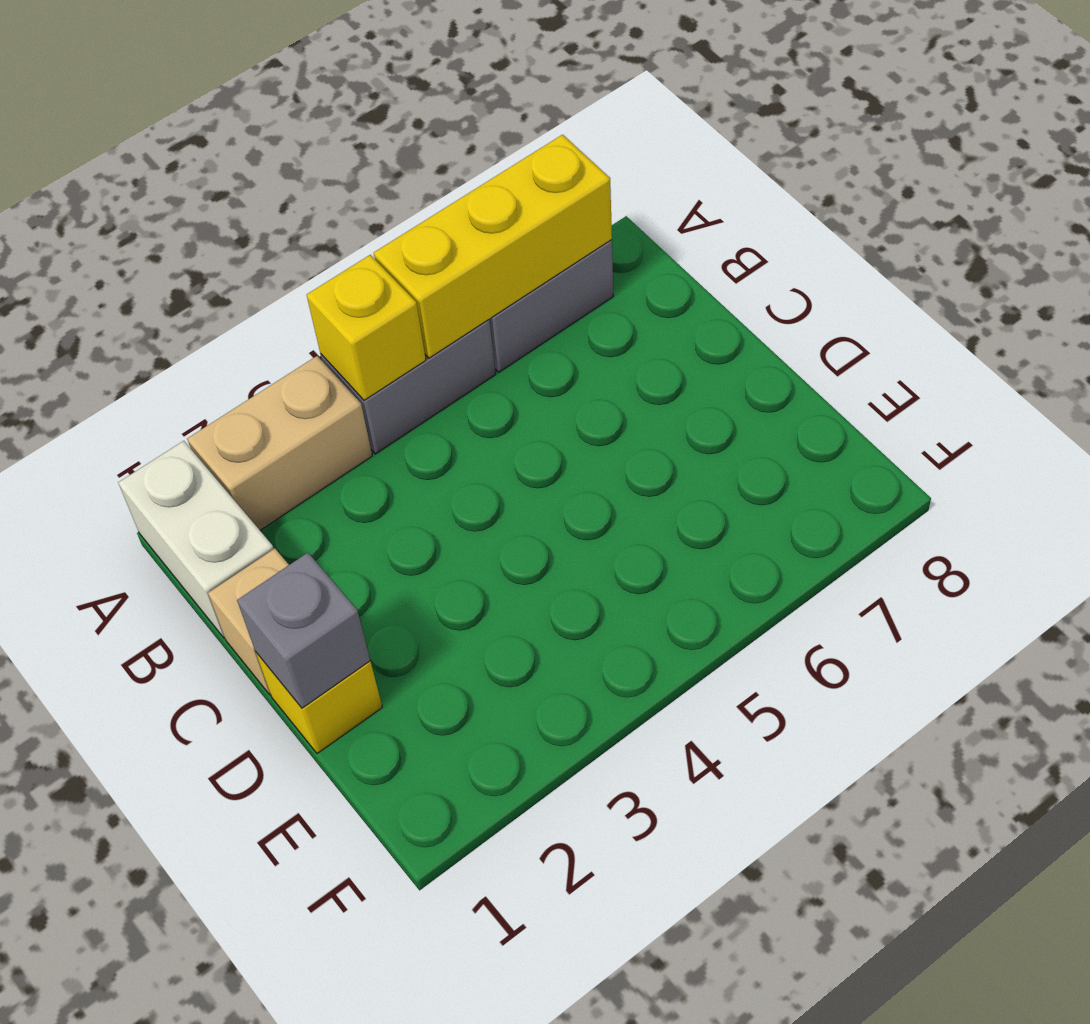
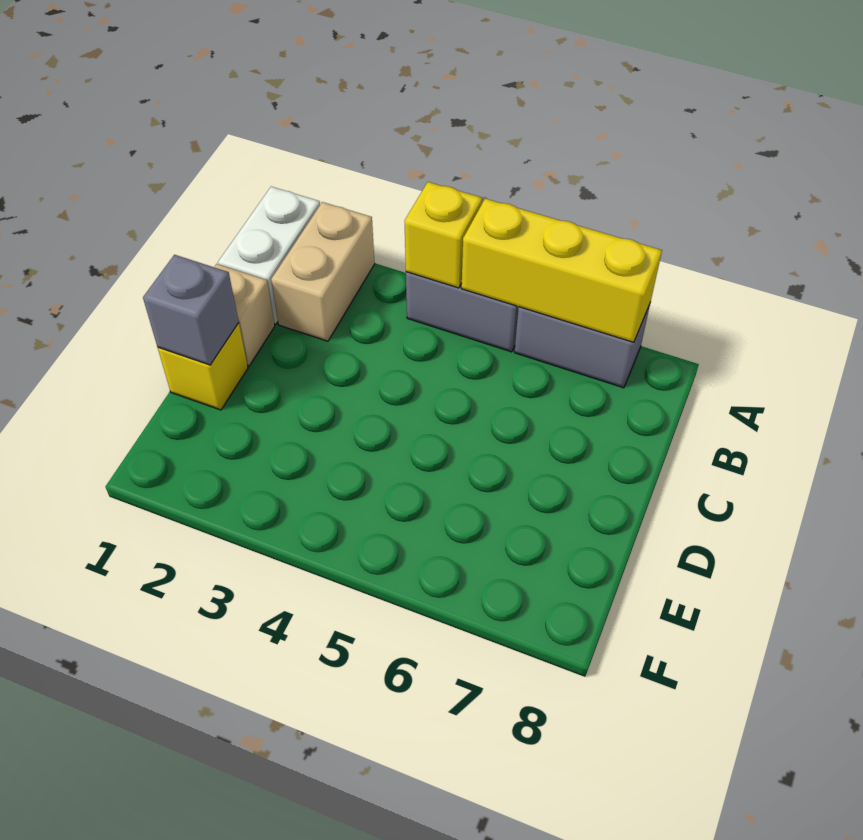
tan 1x2 brick [187,356,372,530] -> tan 1x2 brick turned to [271,202,375,341]

